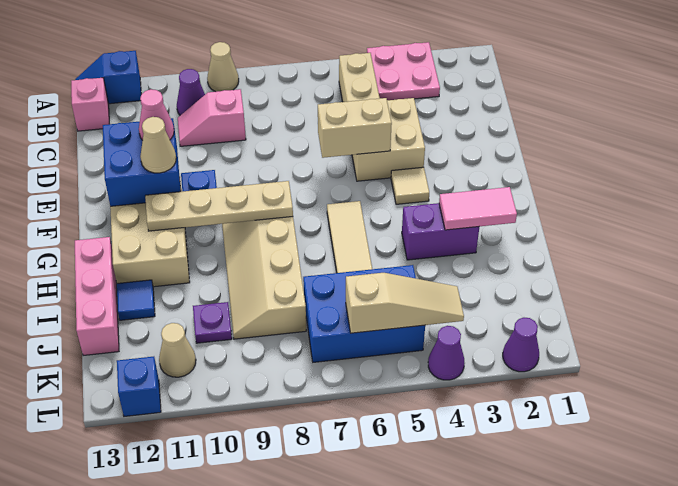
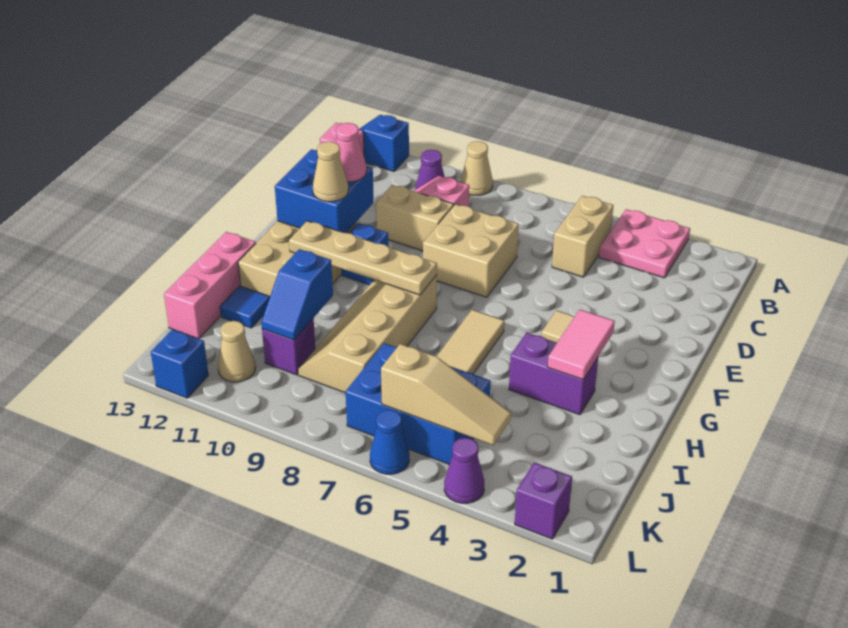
tan 2x2 brick [352,98,425,181] -> tan 2x2 brick moved to [423,204,519,297]
tan 1x2 brick [318,98,392,158] -> tan 1x2 brick moved to [376,185,454,251]
pink 1x2 tile [439,187,517,230] -> pink 1x2 tile turned to [548,310,615,380]
none -> blue 1x2 slope [261,249,333,340]
purple 1x1 plate [193,302,232,343] -> purple 1x1 brick [262,319,315,375]
purple 1x1 cone [503,318,539,372] -> purple 1x1 brick [515,462,572,539]
none -> blue 1x1 cone [370,410,409,474]

